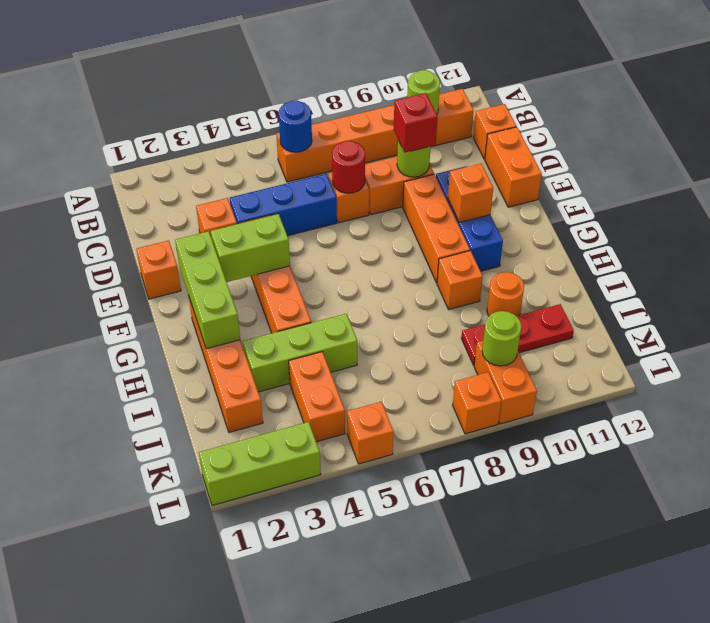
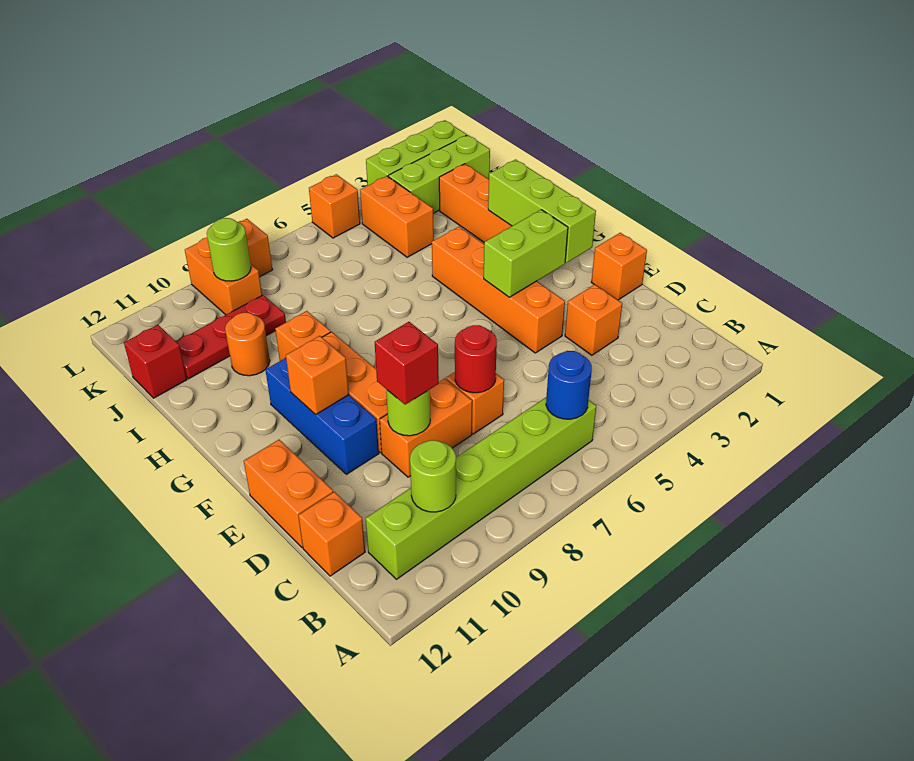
orange 1x6 brick [276,89,474,182] -> lime 1x6 brick [366,398,596,579]
blue 1x3 brick [230,174,337,236] -> none
lime 1x3 brick [243,314,357,392] -> lime 1x3 brick moved to [388,135,490,213]
none -> red 1x1 brick [124,325,187,398]

